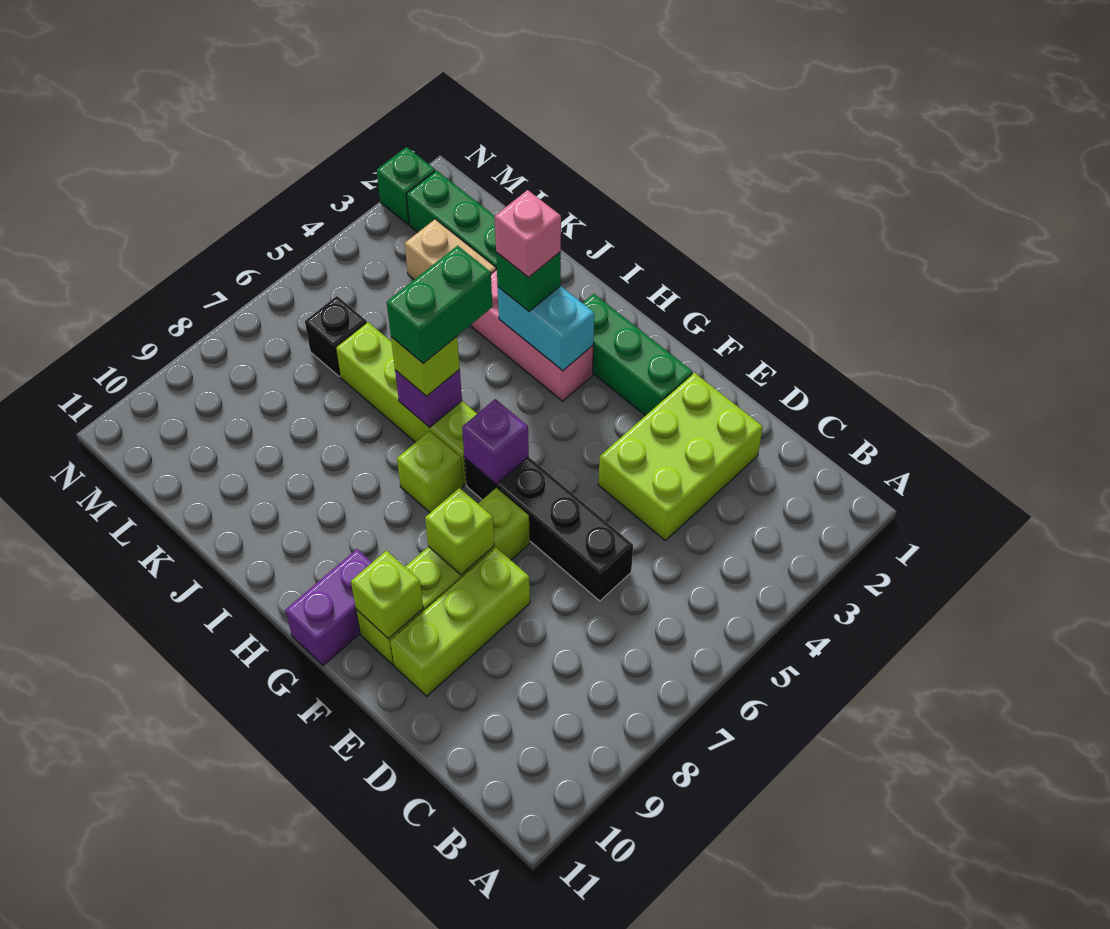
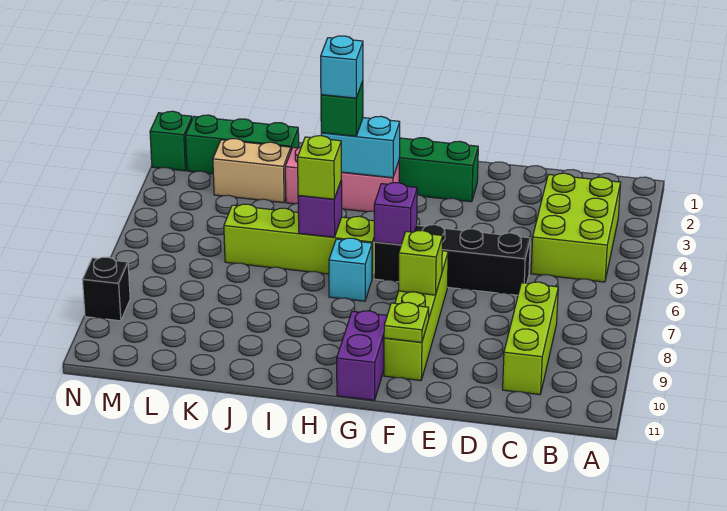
lime 2x3 brick [599,373,763,540] -> lime 2x3 brick moved to [531,173,621,282]
lime 1x3 brick [390,548,530,696] -> lime 1x3 brick moved to [503,282,558,395]
lime 1x1 brick [351,551,423,639] -> lime 1x1 plate [384,302,429,342]
lime 1x1 brick [397,431,463,513] -> cyan 1x1 brick [329,238,372,301]
pink 1x1 brick [495,190,561,278] -> cyan 1x1 brick [321,36,363,98]
green 1x2 brick [387,246,492,363] -> none
black 1x1 brick [305,296,367,376] -> black 1x1 brick moved to [82,257,130,321]

